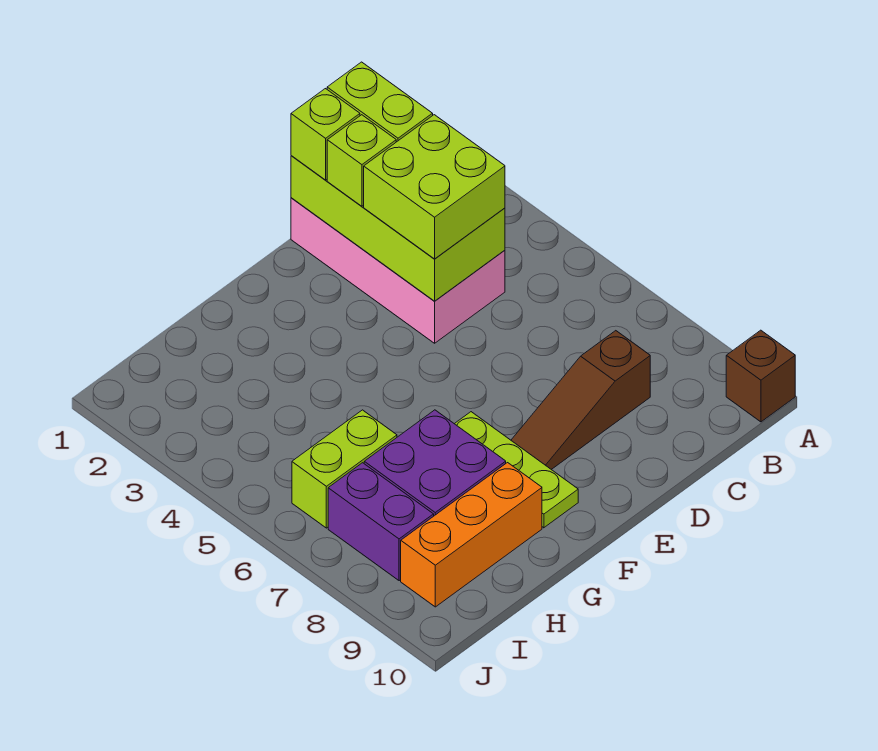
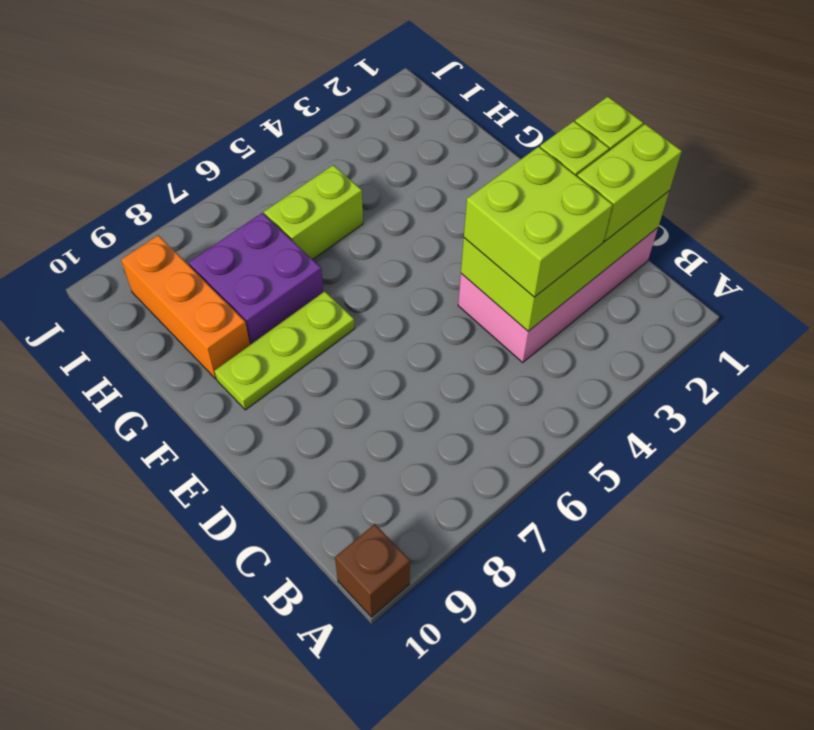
brown 1x3 slope [511,331,650,469] -> none
lime 1x2 brick [292,410,397,528] -> lime 1x2 brick turned to [264,165,363,259]
purple 1x2 brick [328,463,434,581] -> none

